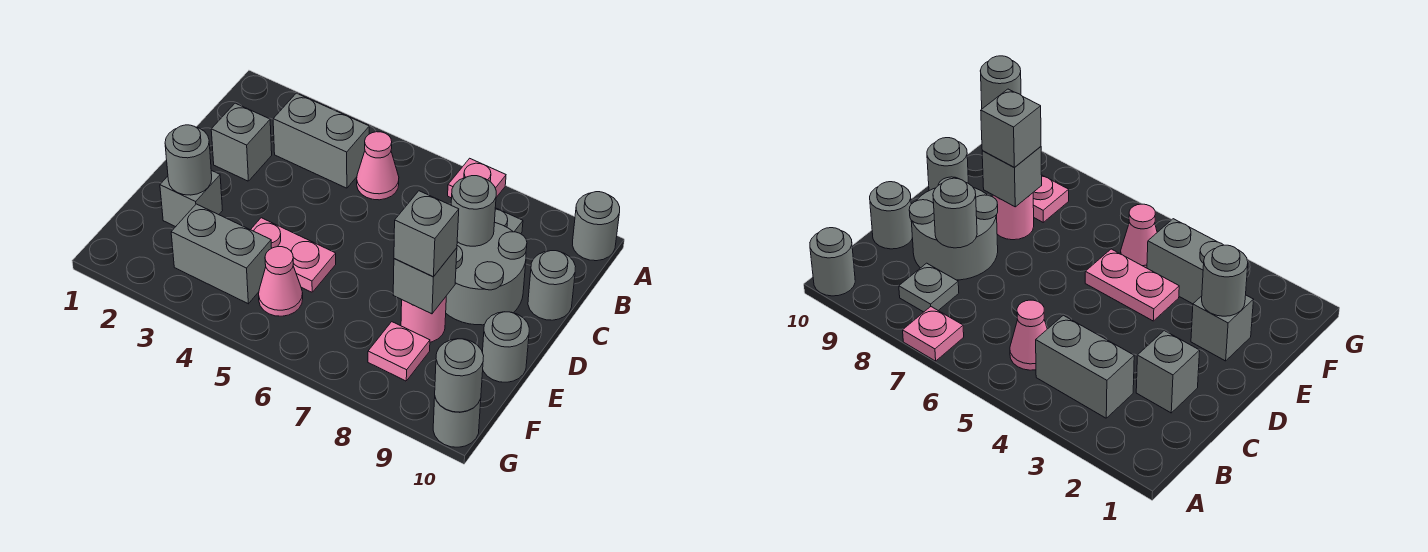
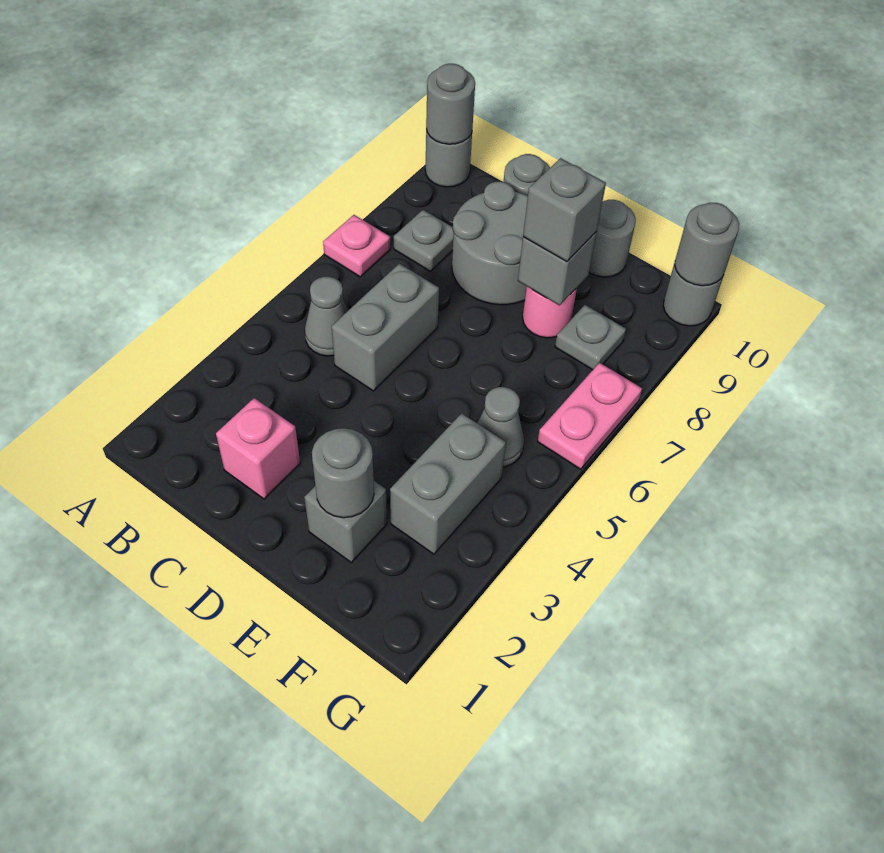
grey 1x2 brick [273,93,369,188] -> grey 1x2 brick moved to [332,263,439,391]
pink 1x1 cone [357,132,399,200] -> grey 1x1 cone [305,277,348,356]
grey 1x1 brick [211,103,272,181] -> pink 1x1 brick [216,398,300,499]
grey 1x1 round brick [451,176,496,246] -> grey 1x1 round brick moved to [426,64,475,144]
pink 1x2 plate [251,218,336,292] -> pink 1x2 plate moved to [538,363,642,469]
pink 1x1 cone [259,247,303,316] -> grey 1x1 cone [478,387,524,467]
pink 1x1 plate [368,322,430,381] -> grey 1x1 plate [555,305,626,370]

